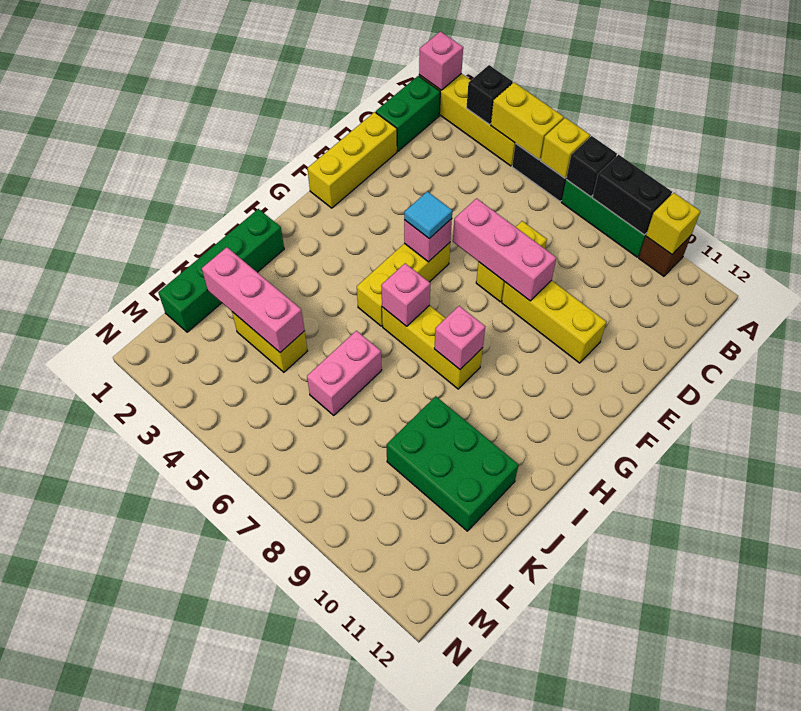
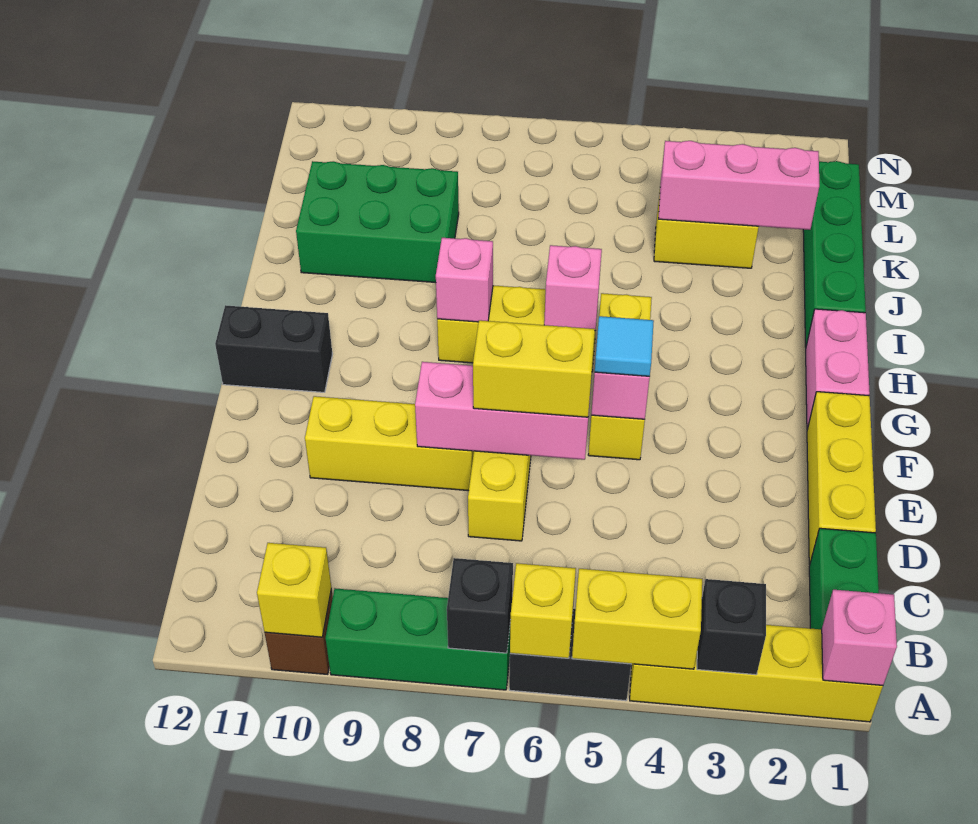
black 1x2 brick [592,155,672,235] -> black 1x2 brick moved to [215,305,332,392]
none -> yellow 1x2 brick [473,320,595,417]
pink 1x2 brick [307,331,382,415] -> pink 1x2 brick moved to [806,309,870,430]

